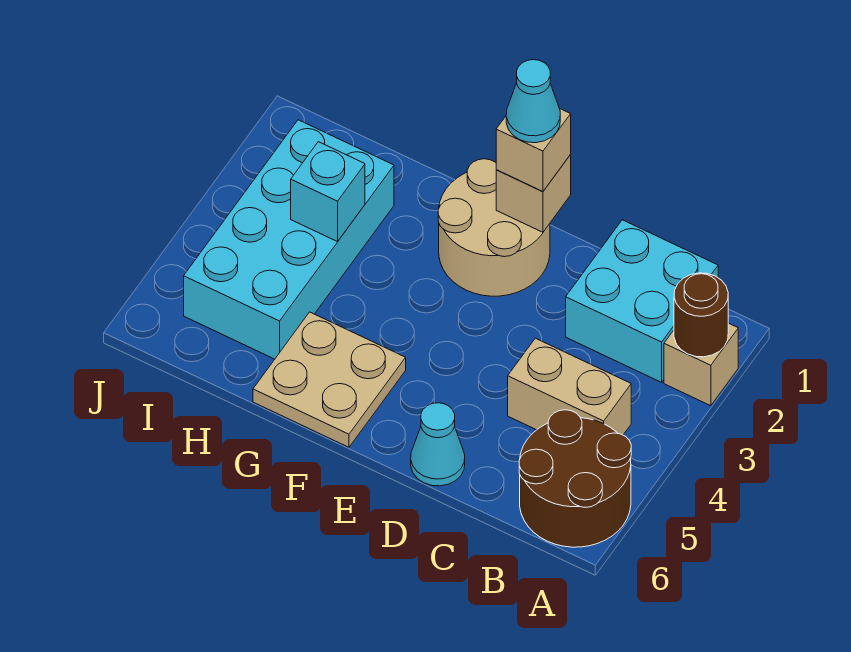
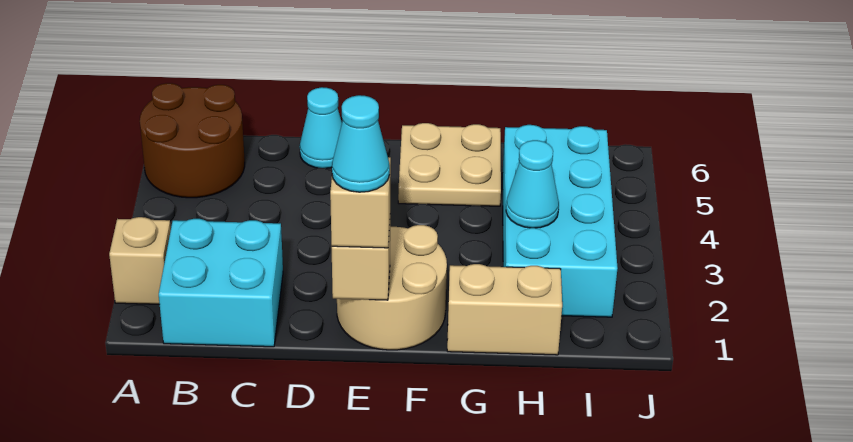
brown 1x1 round brick [674,273,728,357] -> none
tan 1x2 brick [508,338,631,435] -> tan 1x2 brick moved to [447,264,562,355]
cyan 1x1 brick [291,142,365,242] -> cyan 1x1 cone [506,140,559,228]

